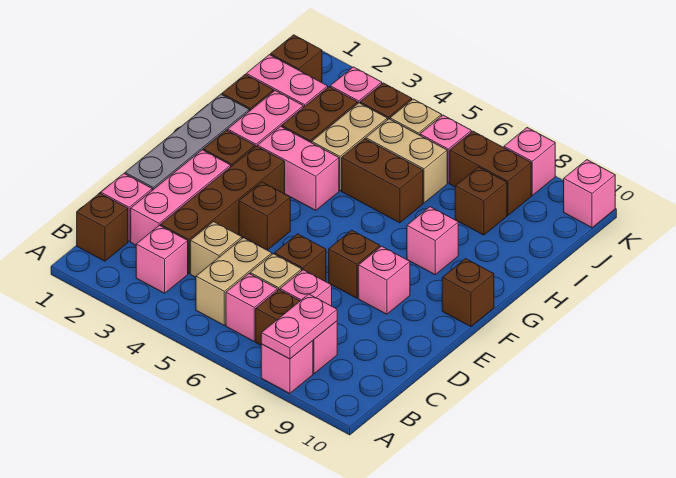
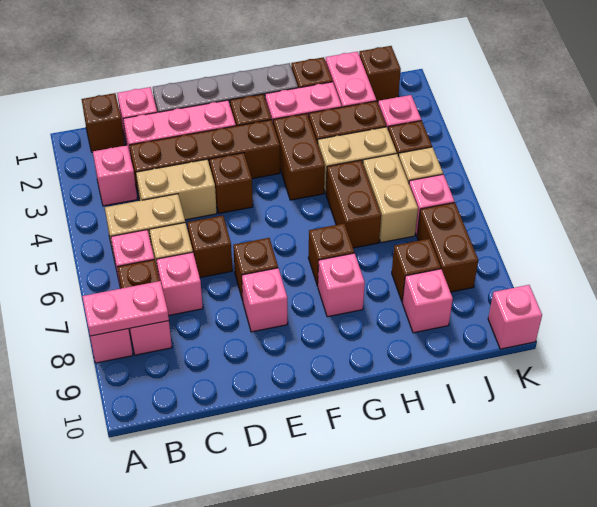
tan 1x1 brick [190,222,242,277] -> tan 1x2 brick [136,159,217,220]
brown 1x1 brick [442,259,494,327] -> brown 1x1 brick moved to [308,224,354,286]
pink 1x2 brick [258,126,339,210] -> brown 1x2 brick [273,113,325,200]
pink 1x1 brick [504,128,555,195] -> pink 1x1 brick moved to [402,269,453,333]

